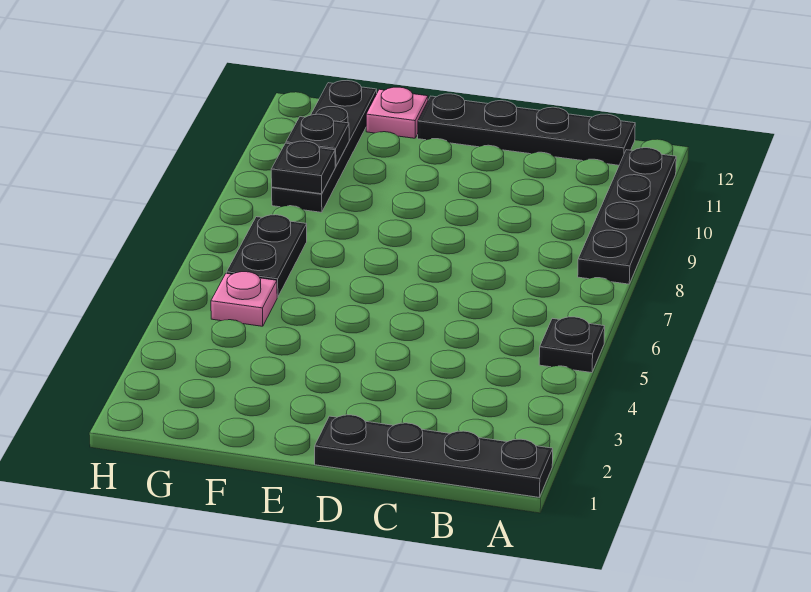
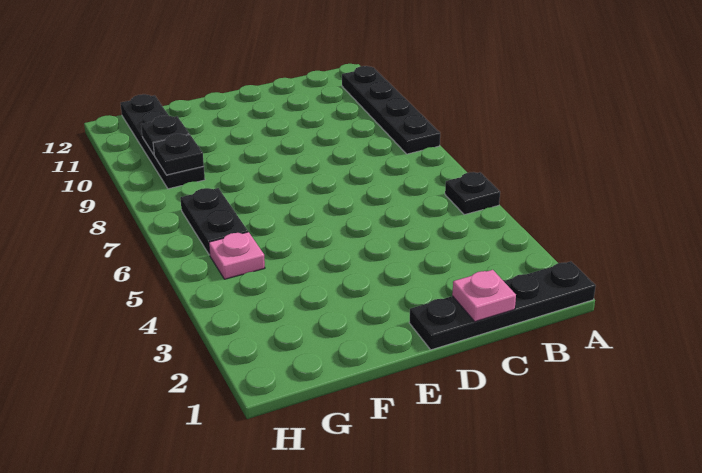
black 1x4 plate [418,94,635,165] -> none
pink 1x1 plate [366,87,428,138] -> pink 1x1 plate moved to [452,270,516,322]

